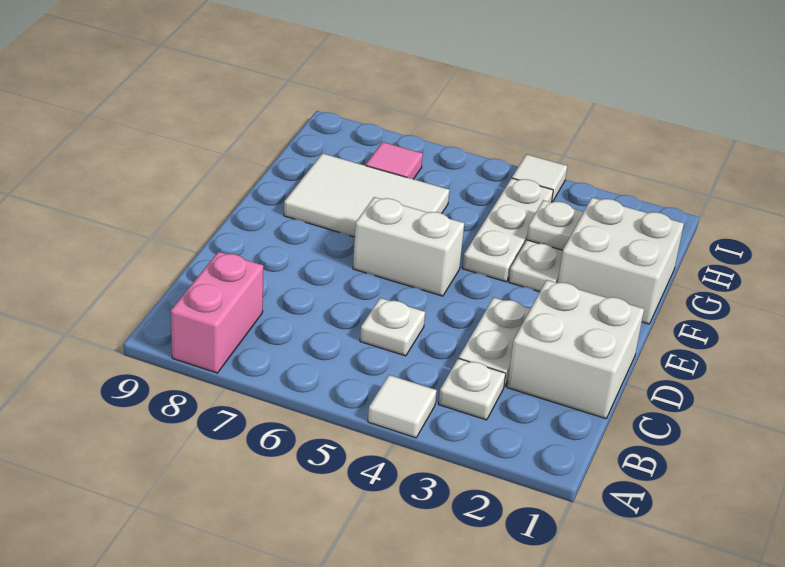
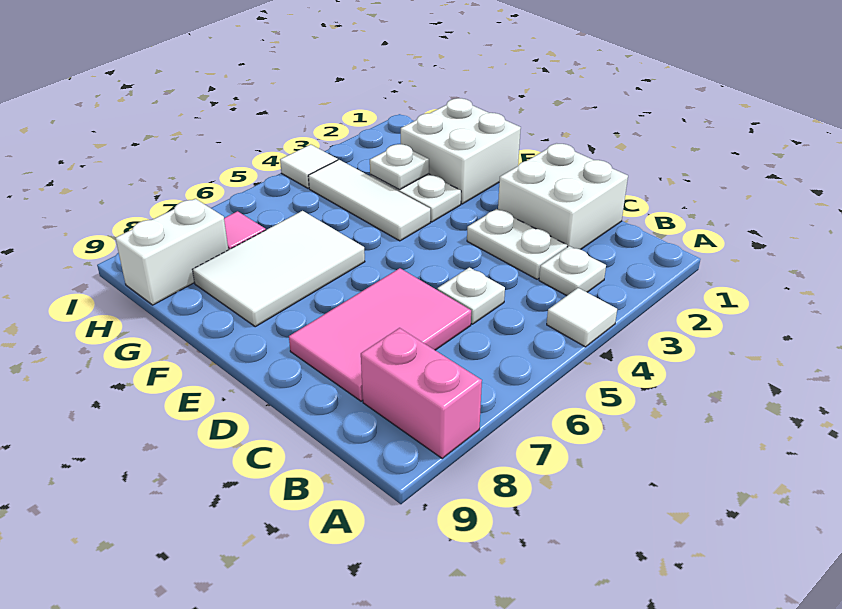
none -> pink 2x3 tile [289,268,471,401]
white 1x2 brick [353,197,464,296] -> white 1x2 brick moved to [115,199,228,305]
white 1x3 plate [462,178,553,282] -> white 1x3 tile [308,160,430,241]

